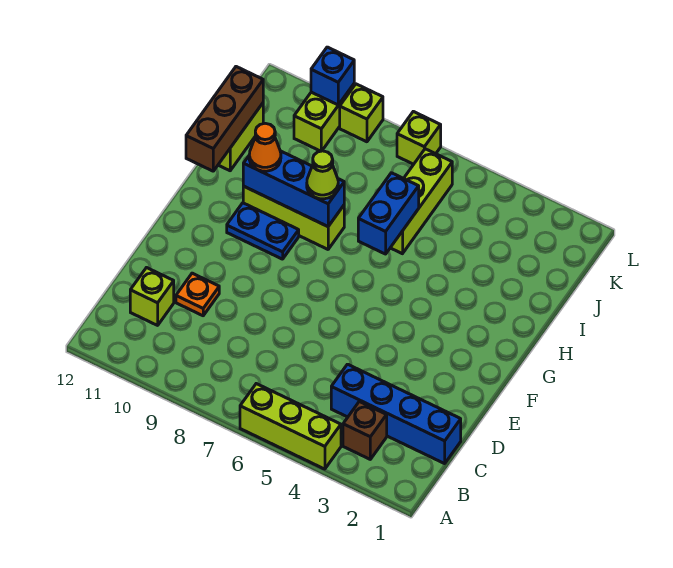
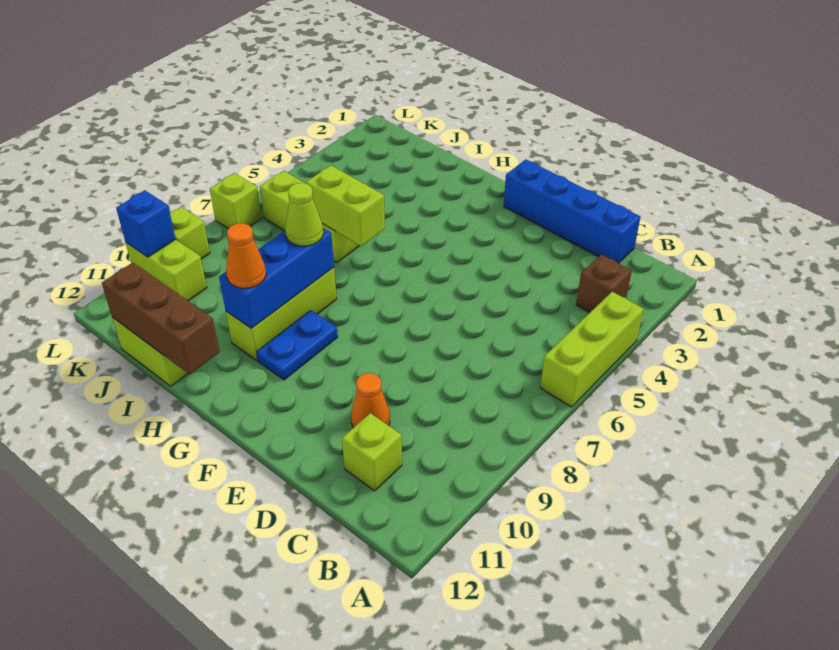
blue 1x4 brick [331,364,461,464] -> blue 1x4 brick turned to [504,159,640,263]
orange 1x1 plate [176,273,219,316] -> orange 1x1 cone [351,373,390,428]
blue 1x2 brick [358,173,419,254] -> lime 1x2 brick [306,165,385,246]

